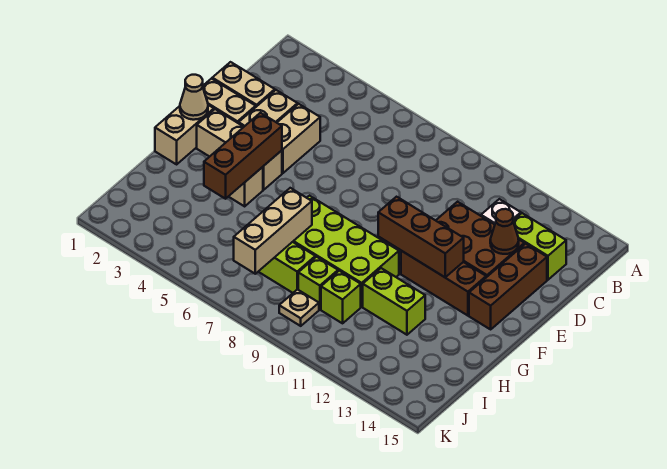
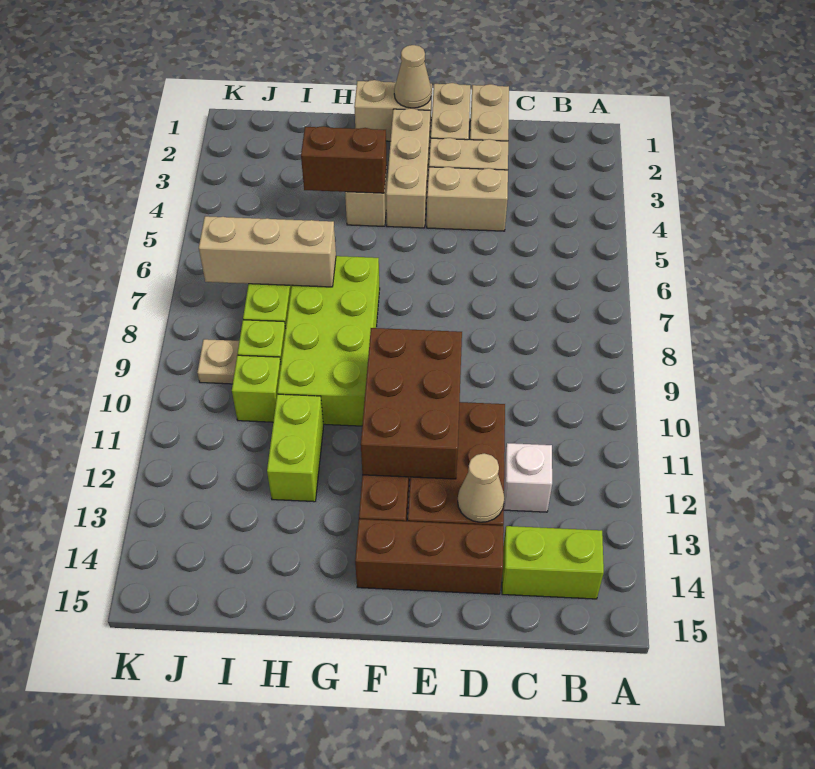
lime 1x2 brick [513,213,566,280] -> lime 1x2 brick turned to [502,526,604,599]
brown 1x1 cone [490,209,519,254] -> tan 1x1 cone [458,453,504,522]
brown 1x3 brick [204,113,282,199] -> brown 1x2 brick [301,126,387,193]
brown 1x3 brick [378,197,464,277] -> brown 2x3 brick [361,328,462,479]

